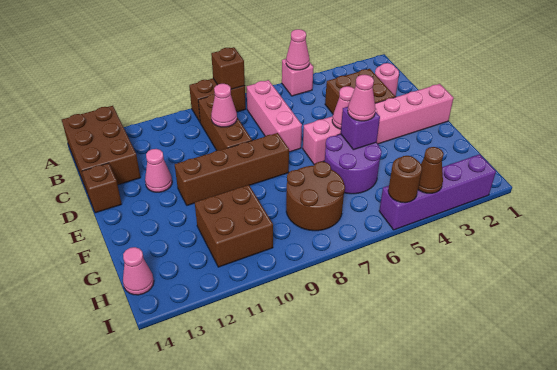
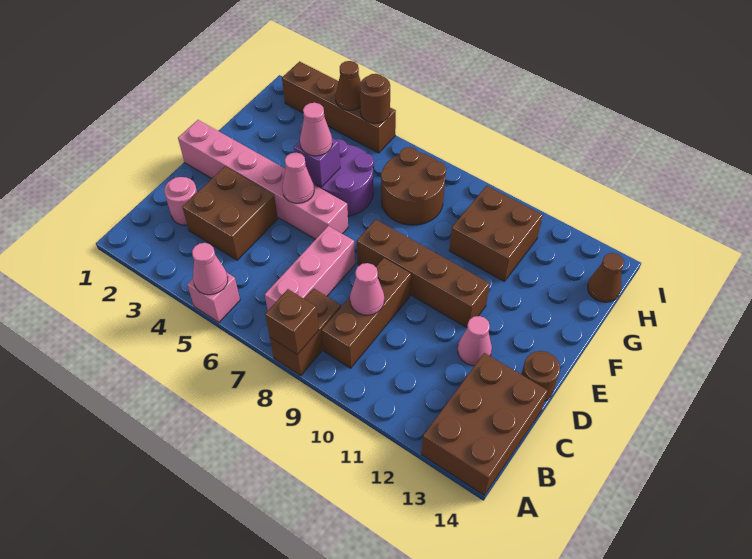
brown 1x2 brick [189,79,246,122] -> brown 1x2 brick turned to [270,289,341,376]
brown 1x1 brick [82,163,122,213] -> brown 1x1 round brick [521,351,560,401]
pink 1x1 cone [123,247,154,295] -> brown 1x1 cone [588,253,624,302]
purple 1x4 brick [379,154,496,230] -> brown 1x4 brick [282,61,396,153]

